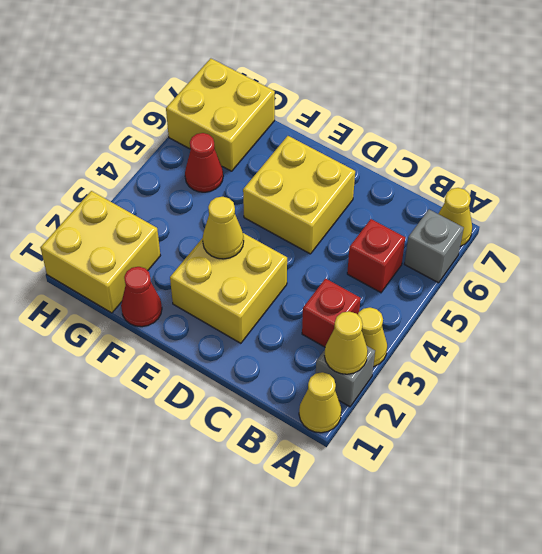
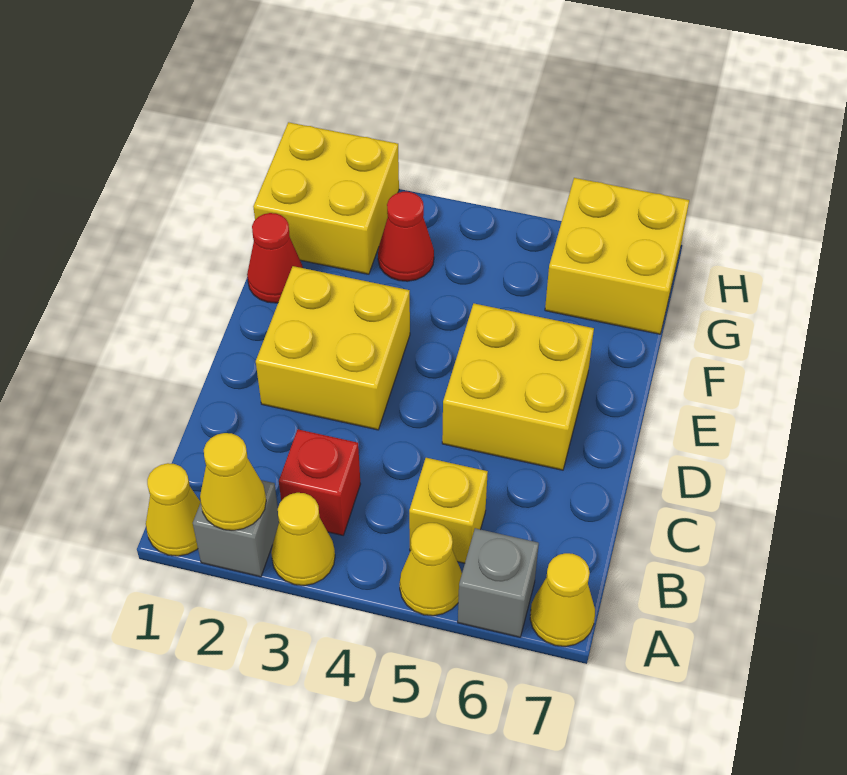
red 1x1 brick [347,219,405,293] -> yellow 1x1 brick [409,458,488,563]
yellow 1x1 cone [203,197,244,259] -> yellow 1x1 cone moved to [400,523,462,616]
red 1x1 cone [185,133,223,192] -> red 1x1 cone moved to [378,192,434,281]

